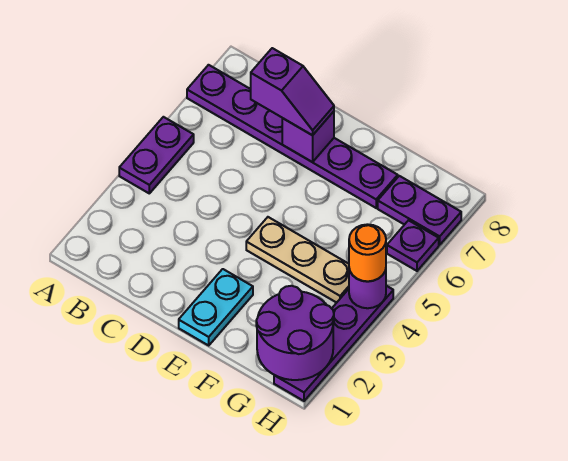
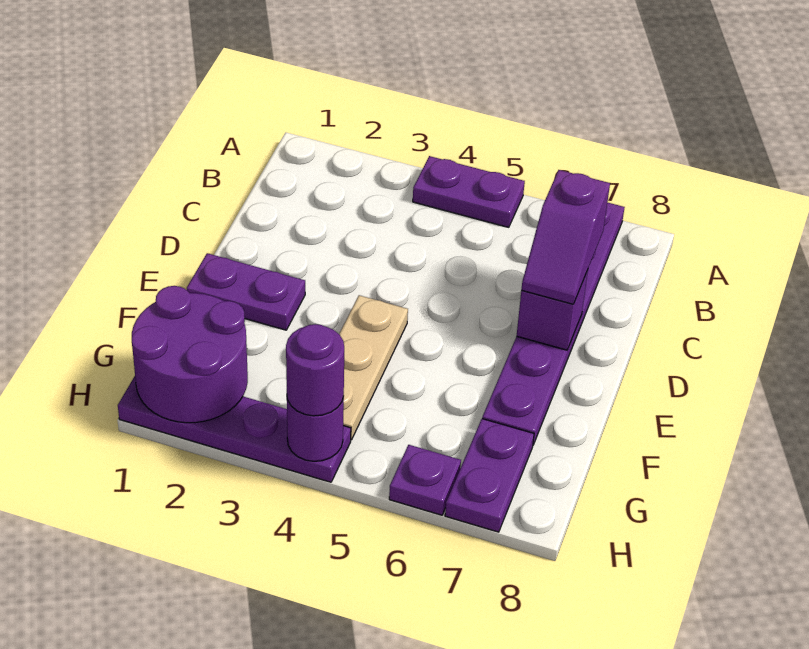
cyan 1x2 plate [179,269,253,345] -> purple 1x2 plate [187,253,305,330]
orange 1x1 round brick [349,224,386,281] -> purple 1x1 round brick [286,324,344,416]

